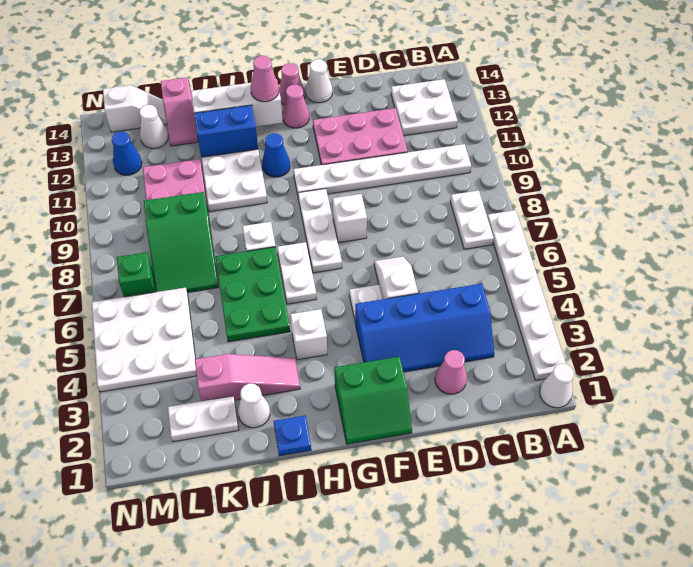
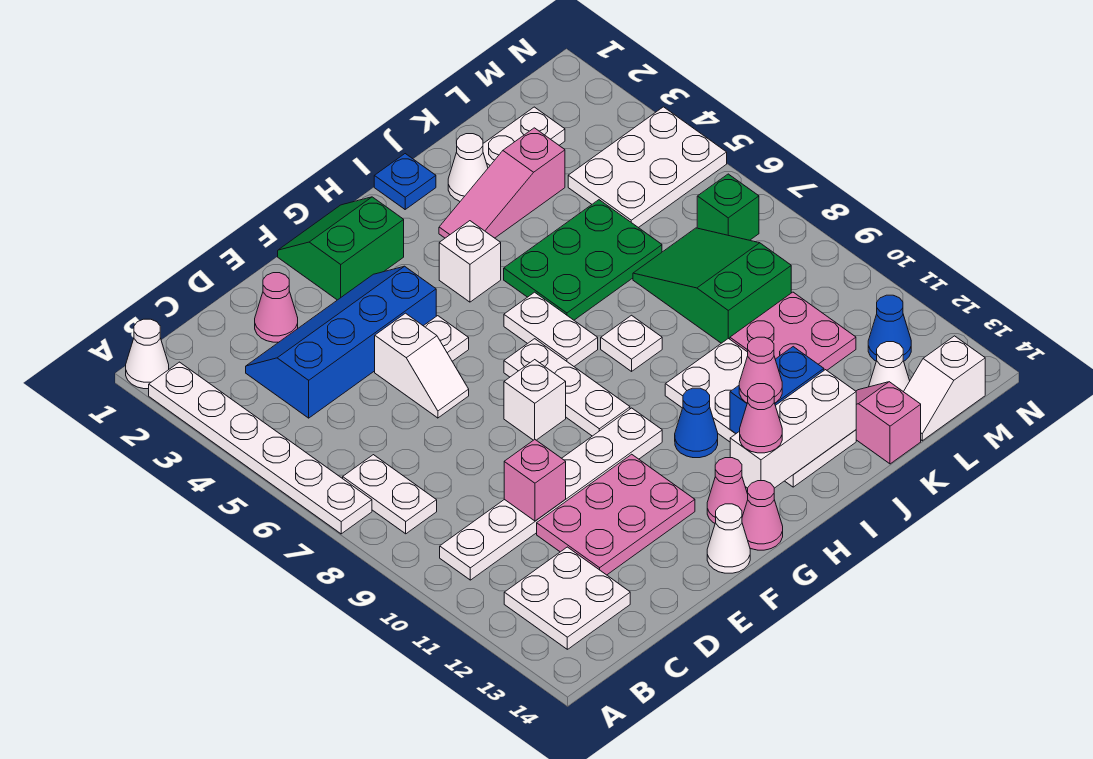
none -> pink 1x1 brick [504,440,566,521]
green 2x3 plate [215,247,290,342] -> green 2x3 plate turned to [504,200,662,320]
none -> pink 1x1 cone [739,337,782,403]
white 3x3 plate [92,288,197,392] -> white 2x3 plate [568,107,727,228]

